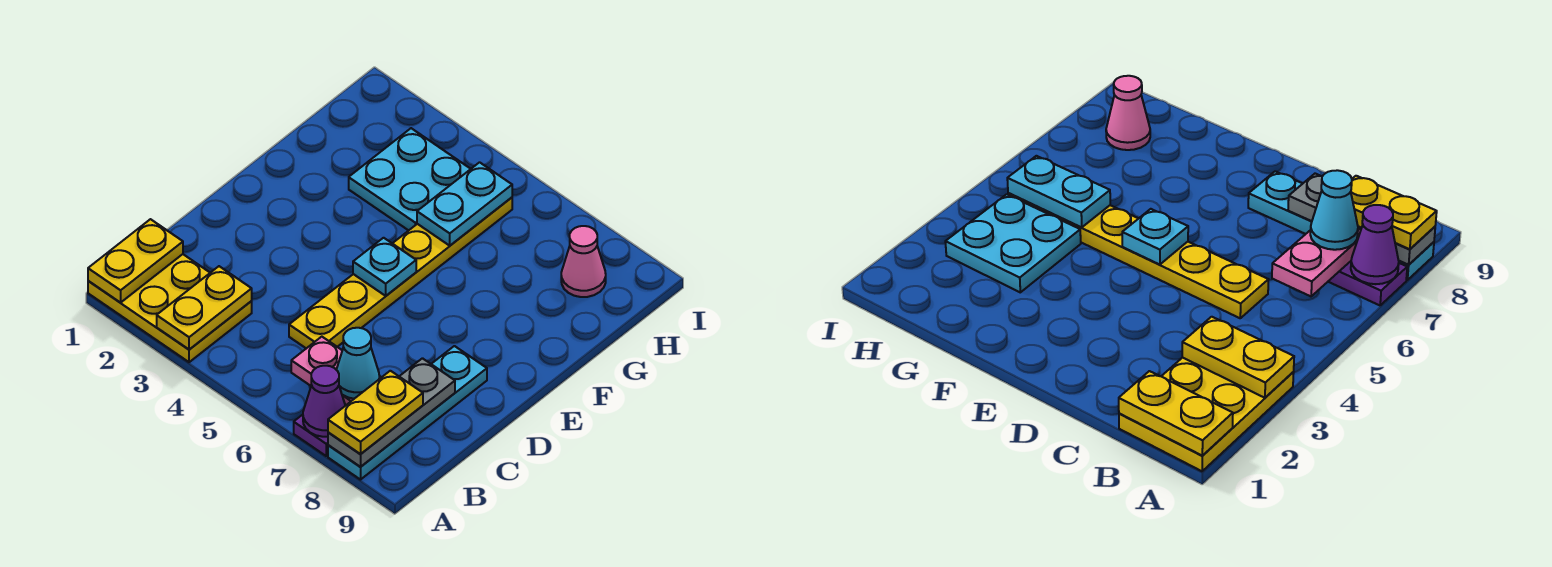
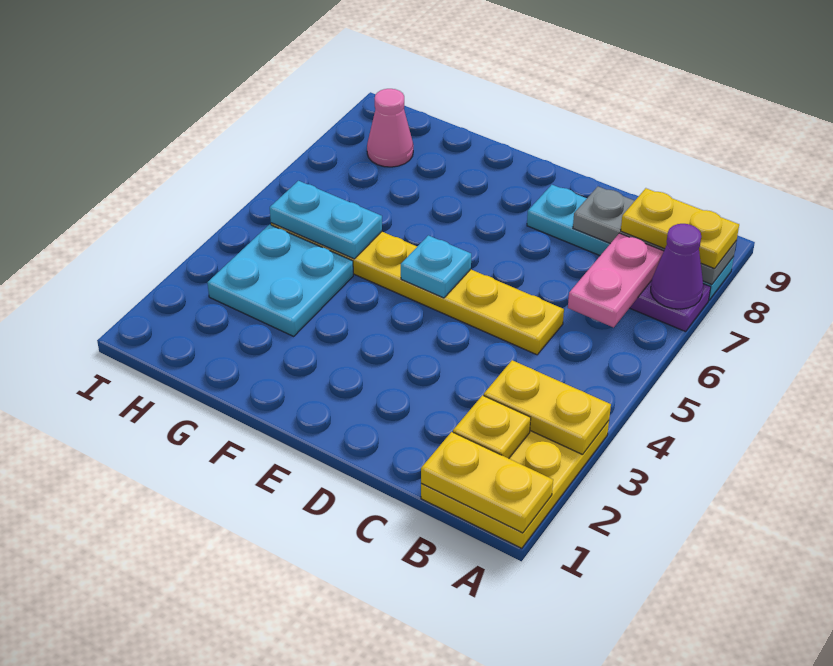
none -> yellow 1x1 plate [453,395,531,458]
cyan 1x1 cone [336,328,379,399] -> none

